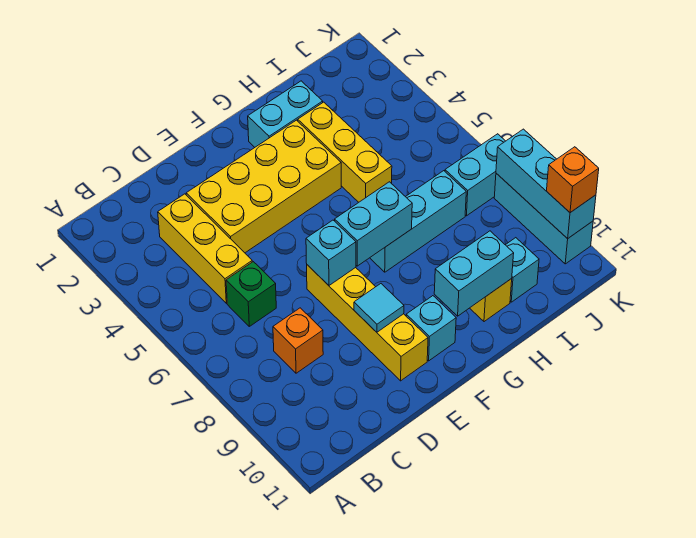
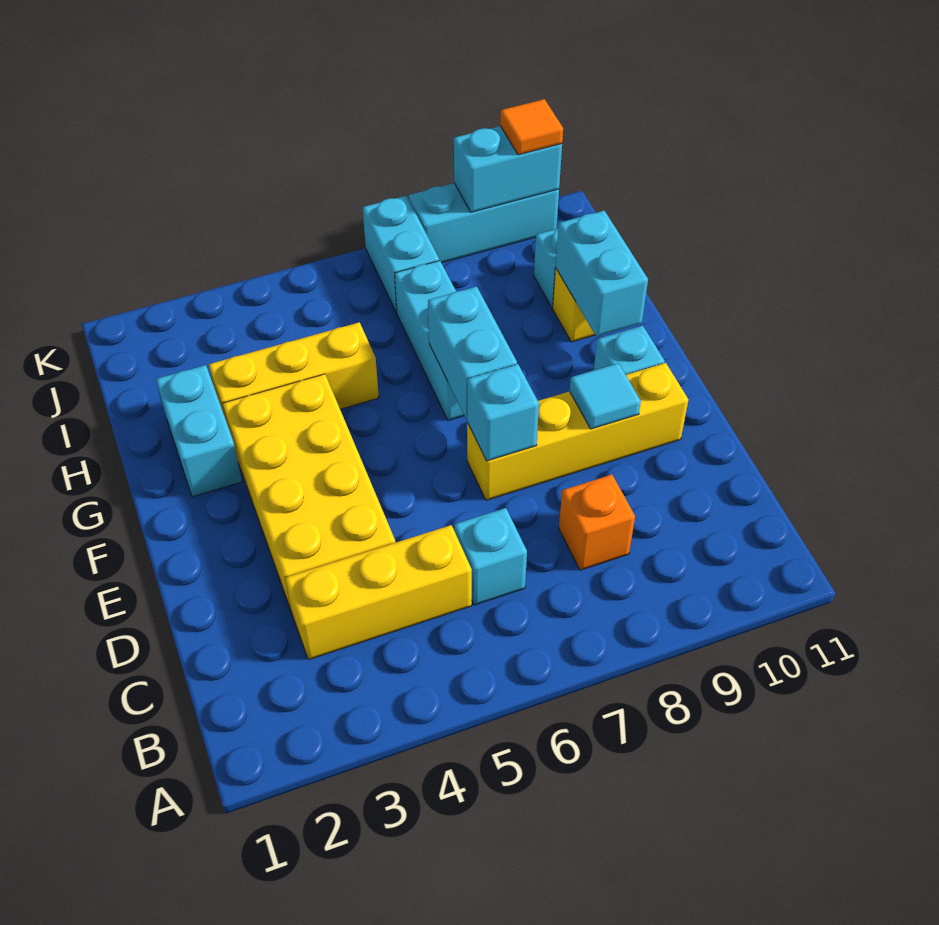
green 1x1 brick [226,262,276,326] -> cyan 1x1 brick [454,508,527,605]
cyan 1x3 brick [496,129,596,239] -> cyan 1x2 brick [454,126,562,212]
orange 1x1 brick [547,147,599,213] -> orange 1x1 tile [500,99,563,155]

